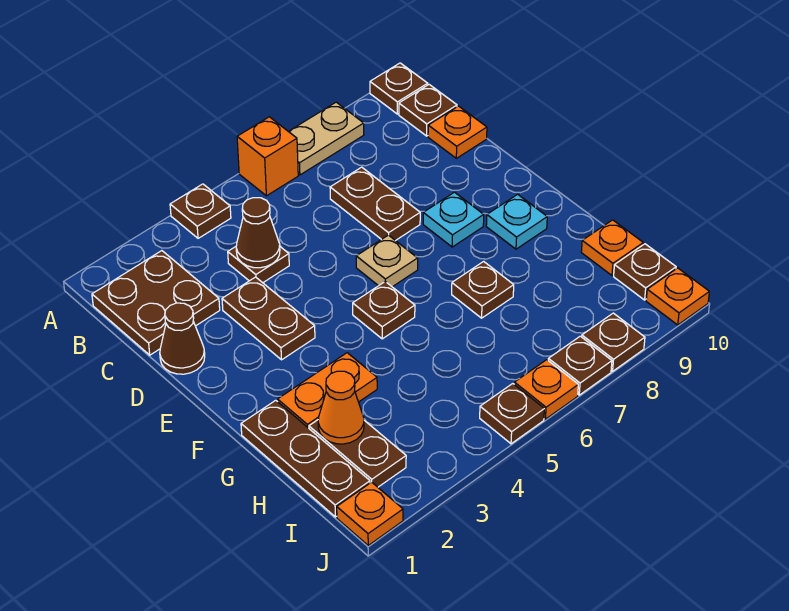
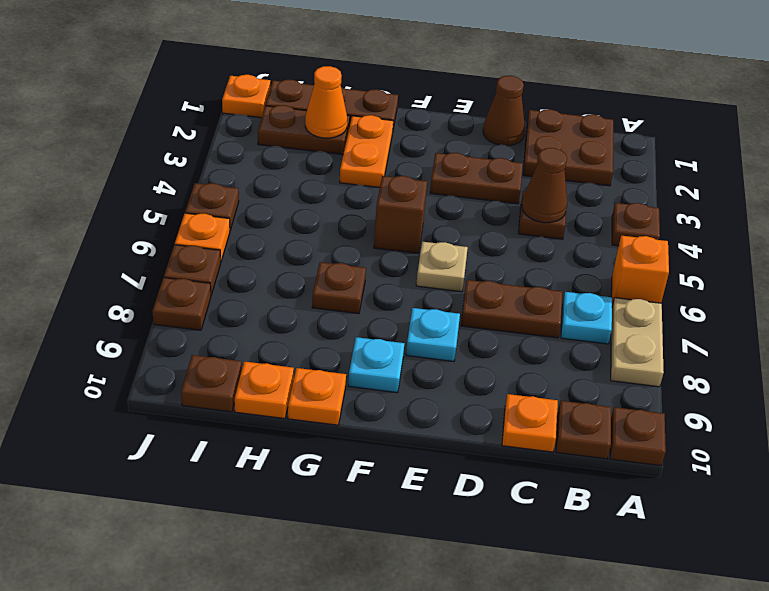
none -> cyan 1x1 plate [561,292,612,344]
brown 1x1 plate [353,282,415,339] -> brown 1x1 brick [374,176,427,253]
orange 1x1 plate [646,268,709,325] -> orange 1x1 plate moved to [288,368,346,425]

